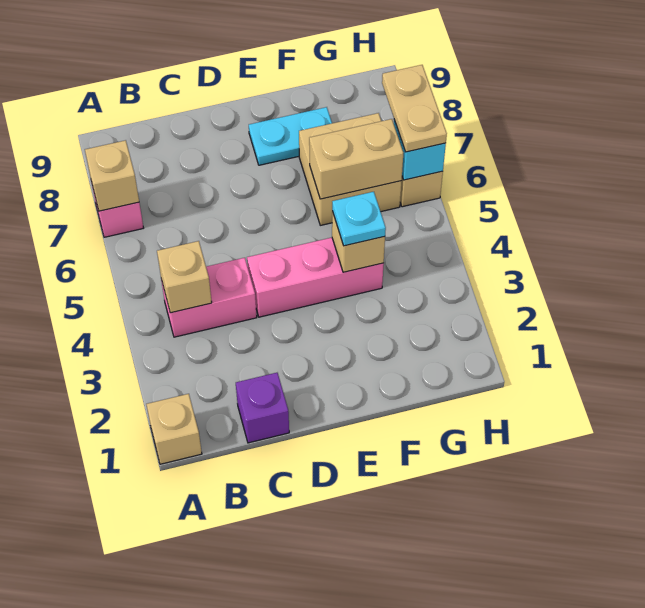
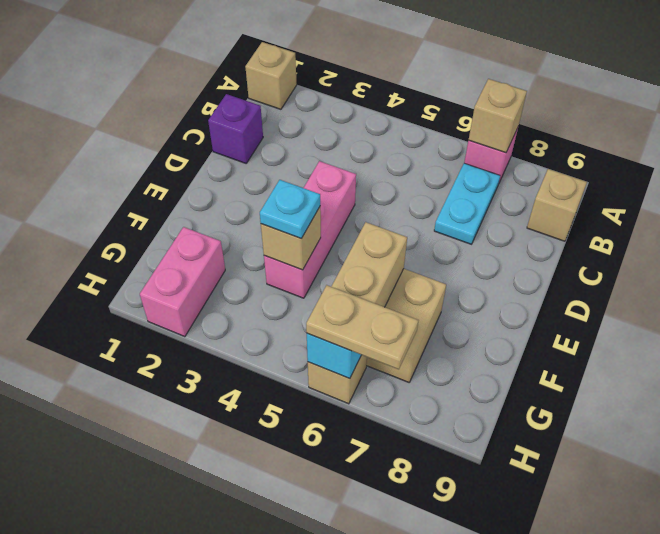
pink 1x2 brick [161,258,257,337] -> pink 1x2 brick moved to [140,227,225,337]
tan 1x1 brick [157,241,212,313] -> tan 1x1 brick moved to [527,169,587,241]
cyan 1x2 plate [249,107,332,165] -> cyan 1x2 plate moved to [434,163,500,244]

